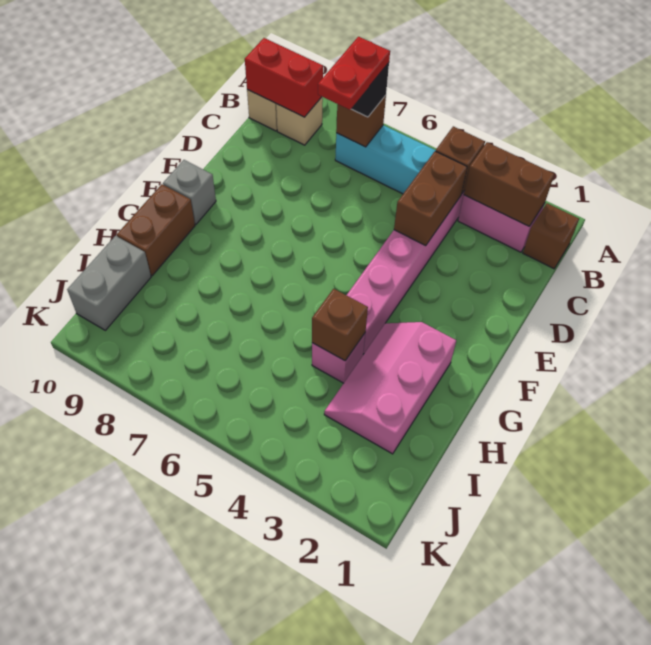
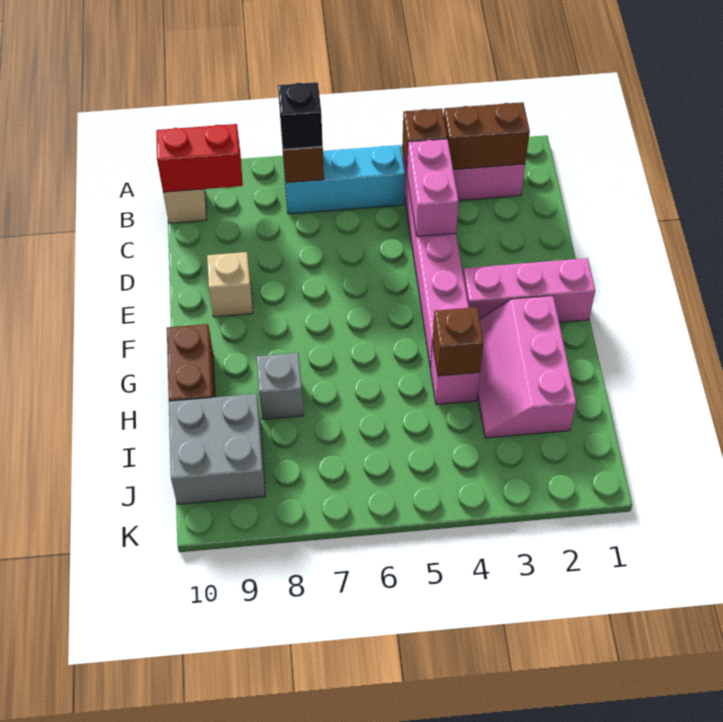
brown 1x1 brick [523,204,579,269] -> none
red 1x2 plate [318,37,390,110] -> none
tan 1x1 brick [276,97,323,145] -> tan 1x1 brick moved to [207,252,253,317]
brown 1x2 brick [394,151,467,246] -> pink 1x2 brick [407,139,459,236]
none -> pink 1x3 brick [463,258,595,322]
grey 1x1 brick [163,160,216,224] -> grey 1x1 brick moved to [257,353,304,419]
grey 1x2 brick [67,236,151,330] -> grey 2x2 brick [169,394,265,504]

